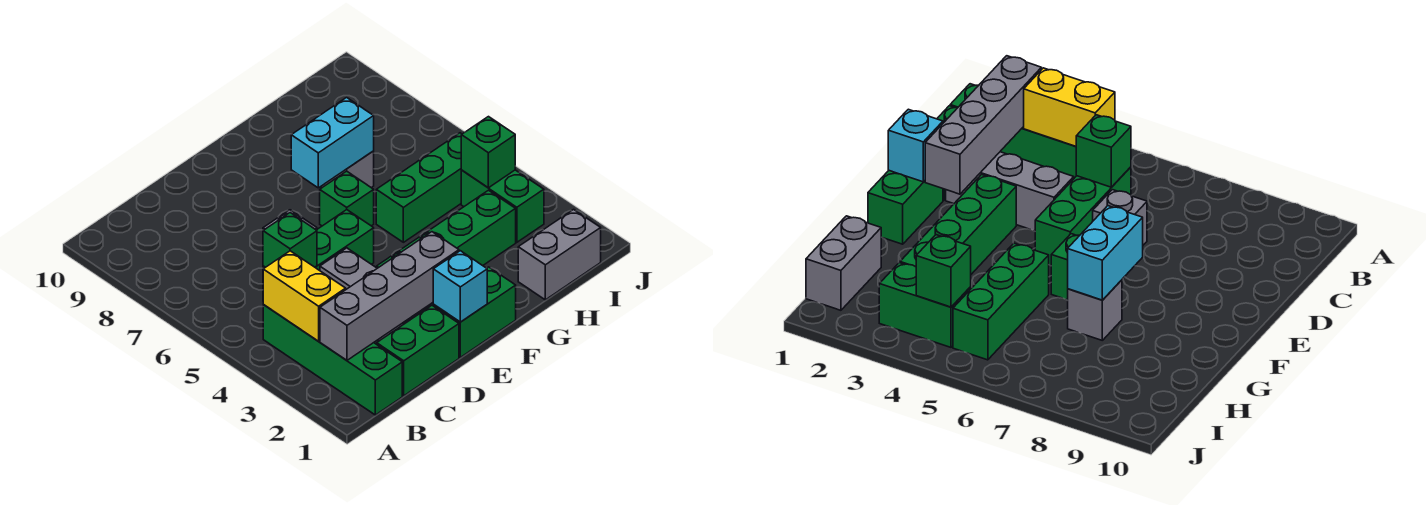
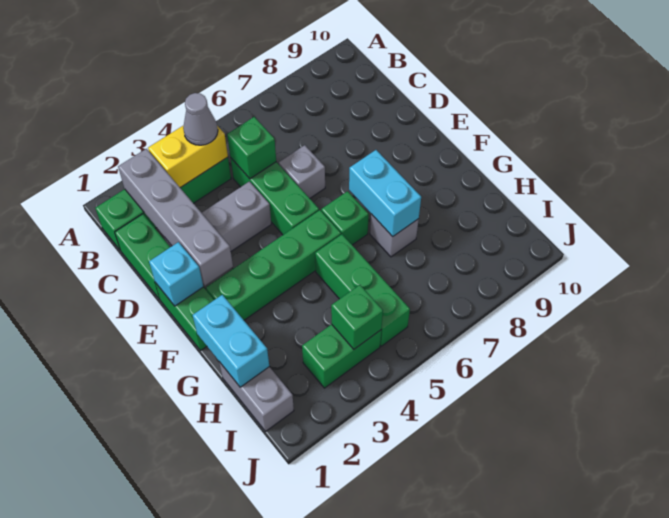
none -> grey 1x1 cone [183,93,218,145]
green 1x4 brick [377,190,516,268] -> green 1x4 brick turned to [206,210,341,320]
none -> cyan 1x2 brick [193,295,269,387]

